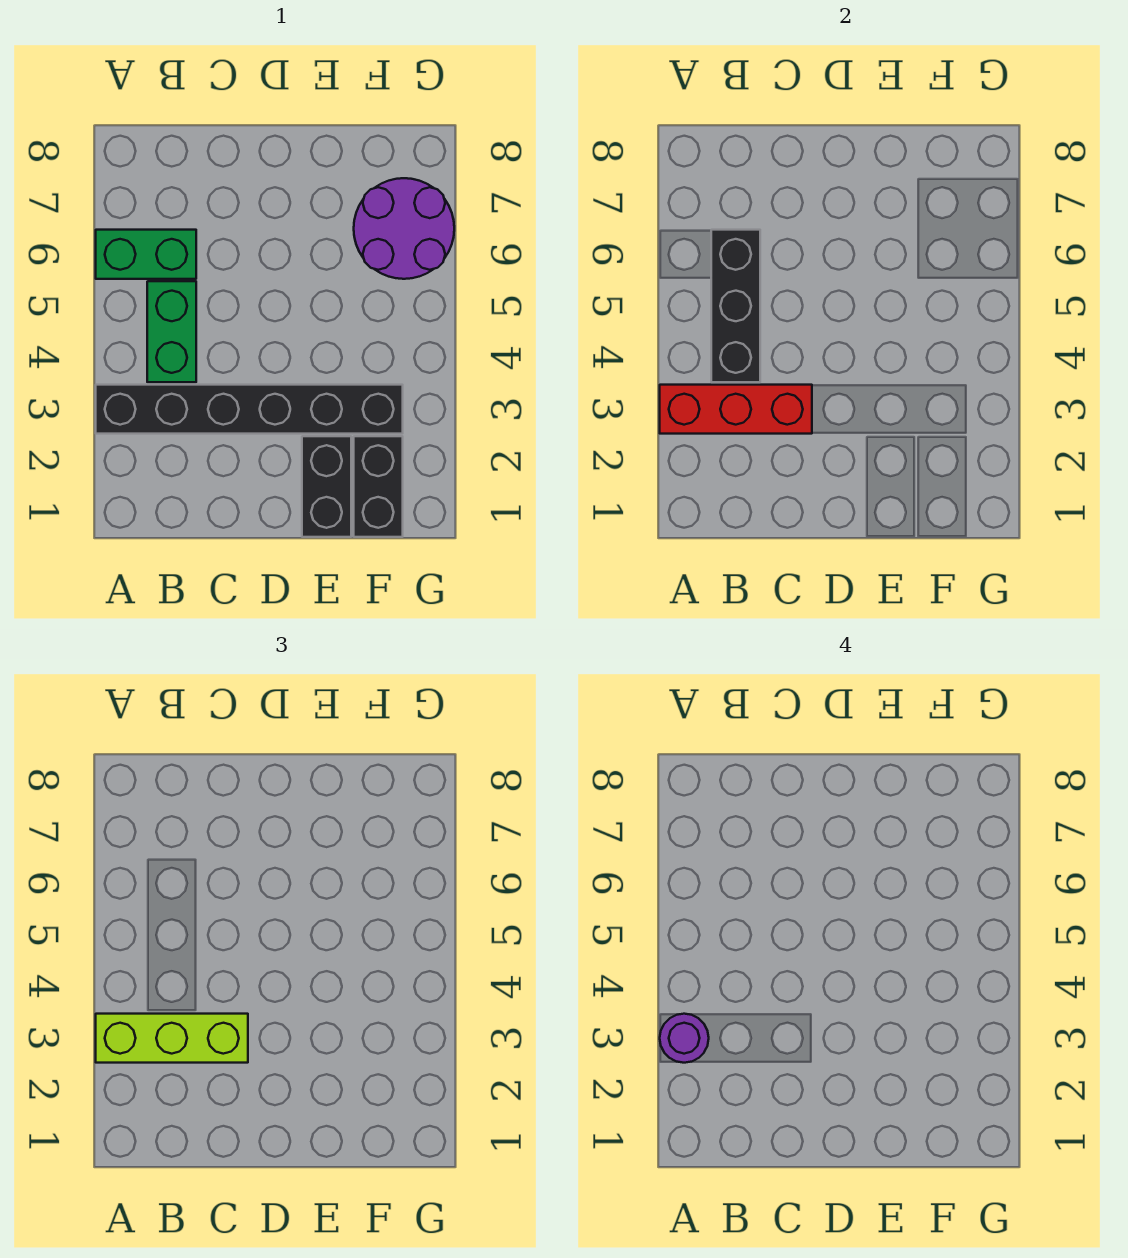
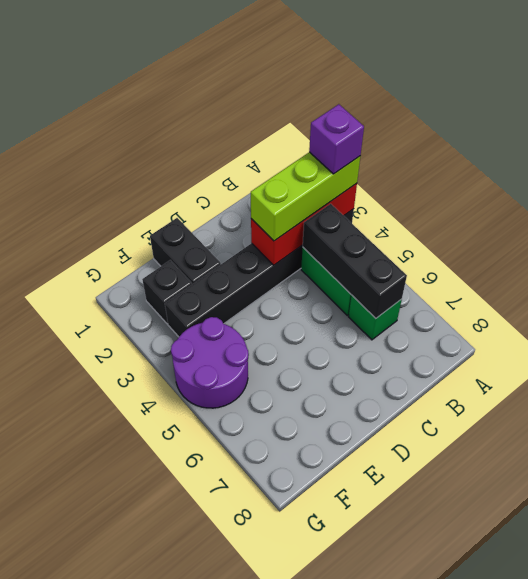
purple 1x1 round brick [660,1014,709,1063] -> purple 1x1 brick [309,104,364,174]
green 1x2 brick [96,230,196,279] -> green 1x1 brick [349,295,402,340]
black 1x2 brick [354,436,403,537] -> black 1x1 brick [142,260,192,324]
purple 2x2 round brick [354,178,454,279] -> purple 2x2 round brick moved to [171,317,249,408]

